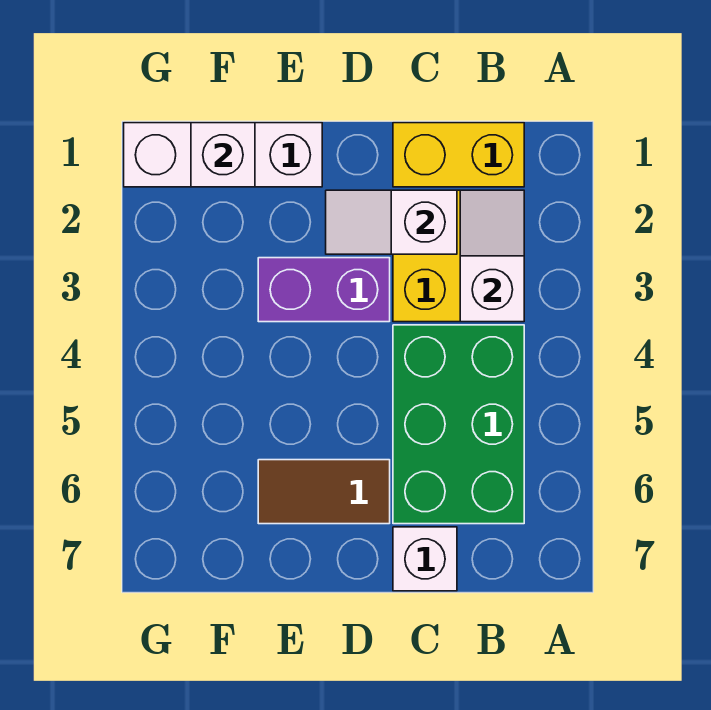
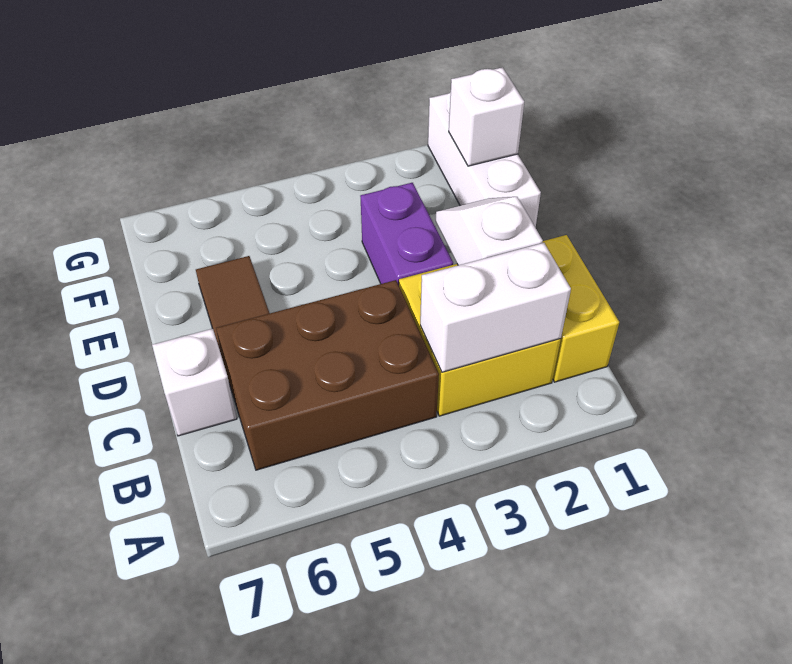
white 1x2 slope [460,190,524,322] -> white 1x2 brick [420,243,571,372]
green 2x3 brick [393,325,524,524] -> brown 2x3 brick [216,280,439,470]

